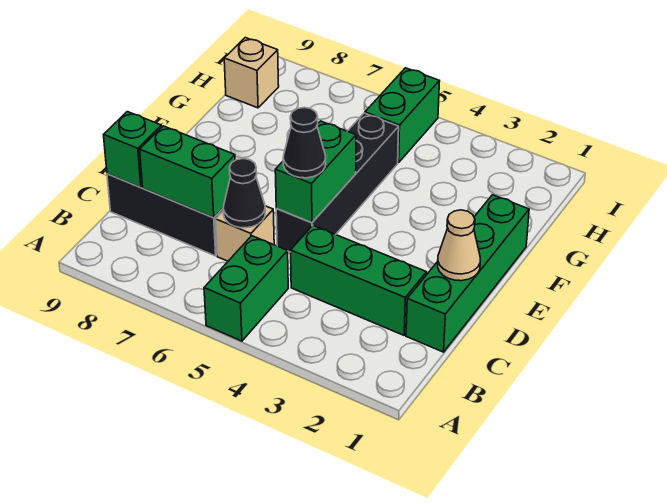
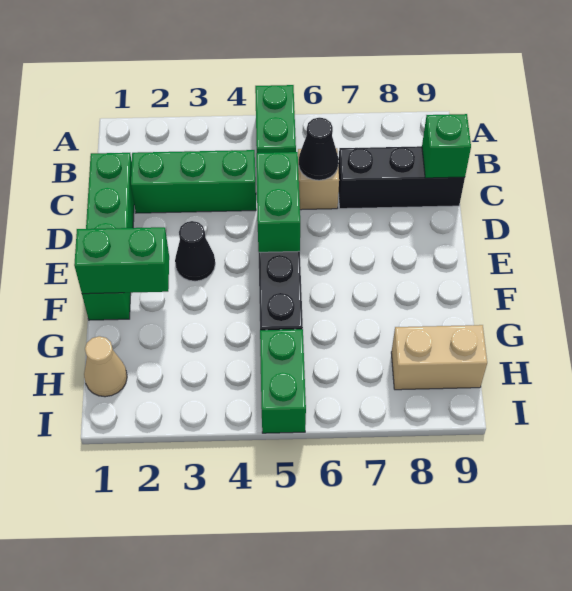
green 1x2 brick [140,126,235,218] -> green 1x2 brick moved to [74,227,169,294]
tan 1x1 cone [438,210,480,281] -> tan 1x1 cone moved to [84,336,127,397]
black 1x1 cone [283,107,326,178] -> black 1x1 cone moved to [175,221,215,281]
tan 1x1 brick [224,38,279,108] -> tan 1x2 brick [391,325,487,390]

